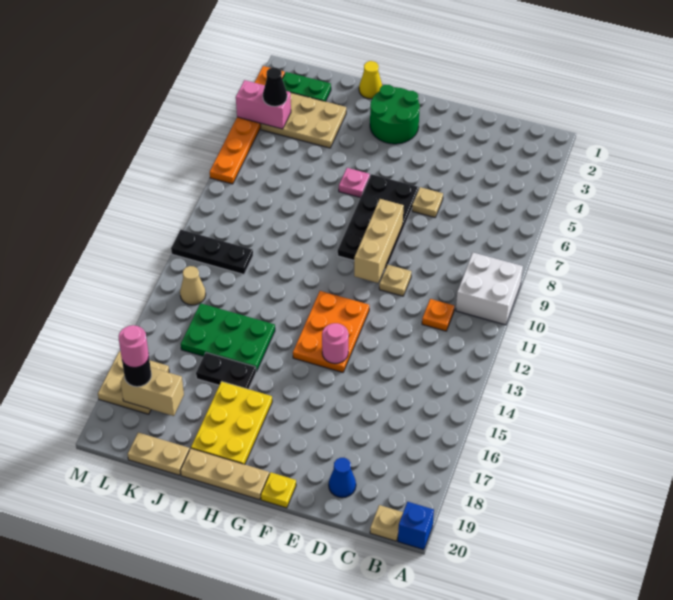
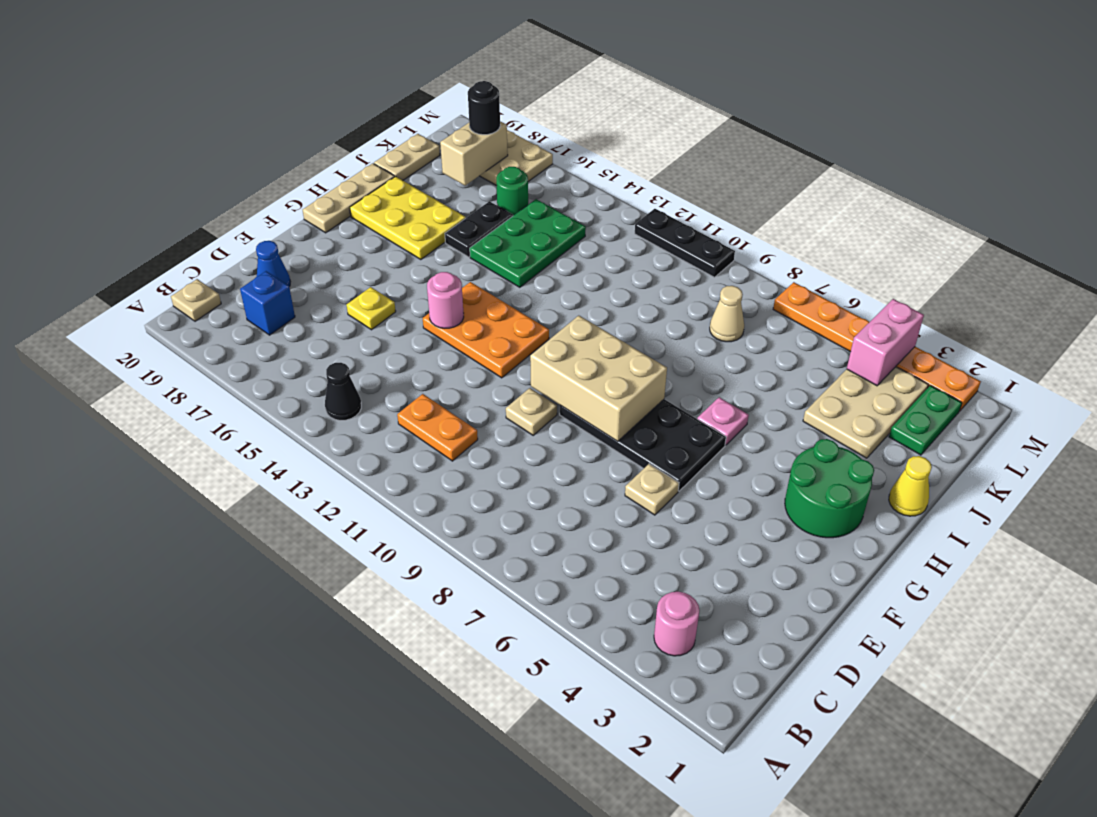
white 2x2 brick [456,253,523,325] -> none
blue 1x1 brick [398,502,434,550] -> blue 1x1 brick moved to [240,271,295,335]
orange 1x1 plate [422,299,454,331] -> orange 1x2 plate [397,394,478,461]
tan 1x3 brick [354,199,404,283] -> tan 2x3 brick [530,316,667,441]
yellow 1x1 plate [261,472,296,508] -> yellow 1x1 plate moved to [347,287,396,330]
black 1x3 plate [171,230,253,274] -> black 1x3 plate turned to [635,209,735,277]
none -> green 1x1 round brick [496,167,528,216]
black 1x1 cone [263,67,287,106] -> black 1x1 cone moved to [325,363,361,420]
tan 1x1 cone [180,266,206,305] -> tan 1x1 cone moved to [710,286,744,342]
pink 1x1 round brick [119,325,149,367] -> pink 1x1 round brick moved to [654,592,700,656]

